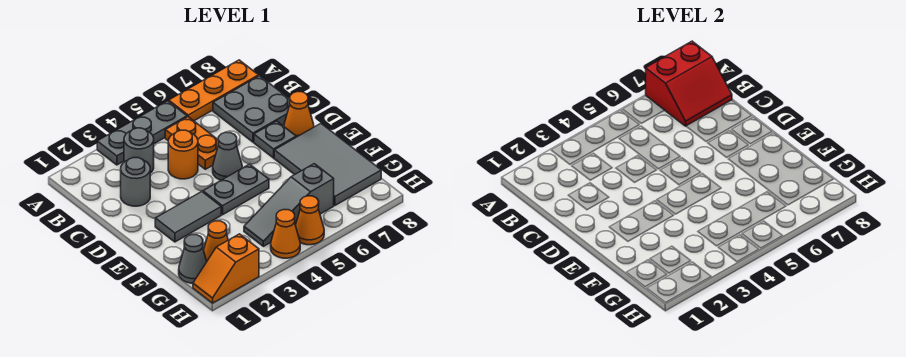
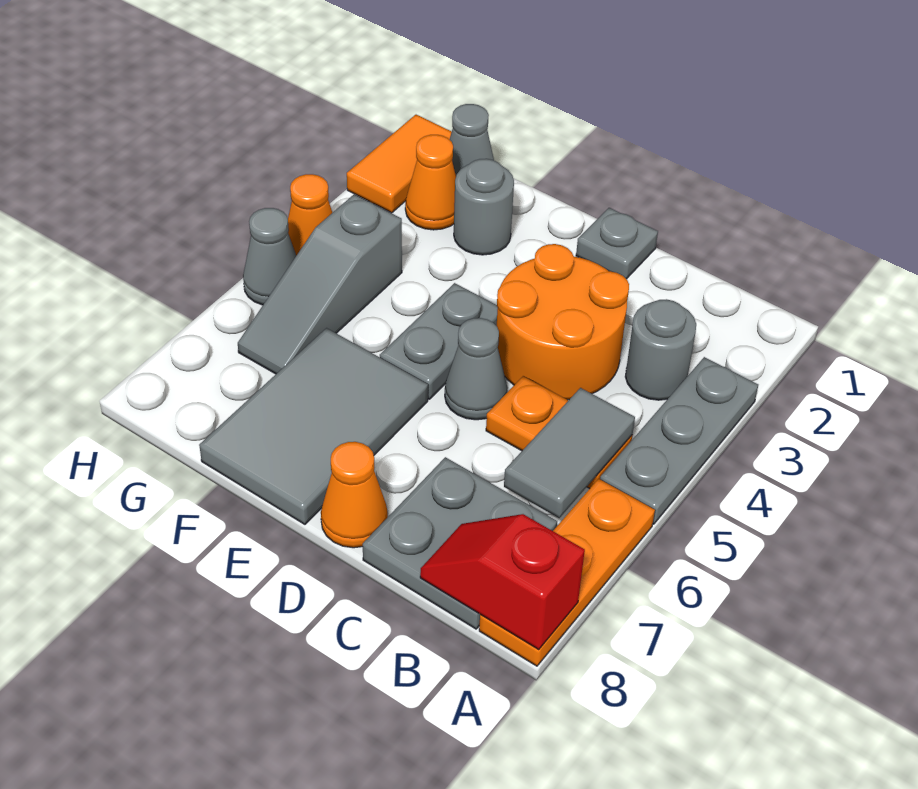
red 2x2 slope [646,41,732,126] -> red 1x2 slope [420,514,585,650]
grey 1x1 round brick [121,158,150,206] -> grey 1x1 round brick moved to [454,159,514,255]
orange 1x1 round brick [168,130,198,179] -> orange 2x2 round brick [497,244,629,400]
grey 1x1 plate [254,121,296,158] -> grey 1x1 plate moved to [576,208,658,279]
grey 1x2 tile [155,192,221,242] -> grey 1x2 tile moved to [504,388,635,518]
grey 2x3 tile [274,124,381,205] -> grey 2x3 tile turned to [199,328,428,524]
grey 1x3 slope [244,164,334,246] -> grey 1x3 slope turned to [238,194,402,374]
orange 1x2 slope [193,234,259,303] -> orange 1x2 tile [347,115,452,213]
orange 1x1 cone [296,196,324,245] -> grey 1x1 cone [243,208,296,305]

